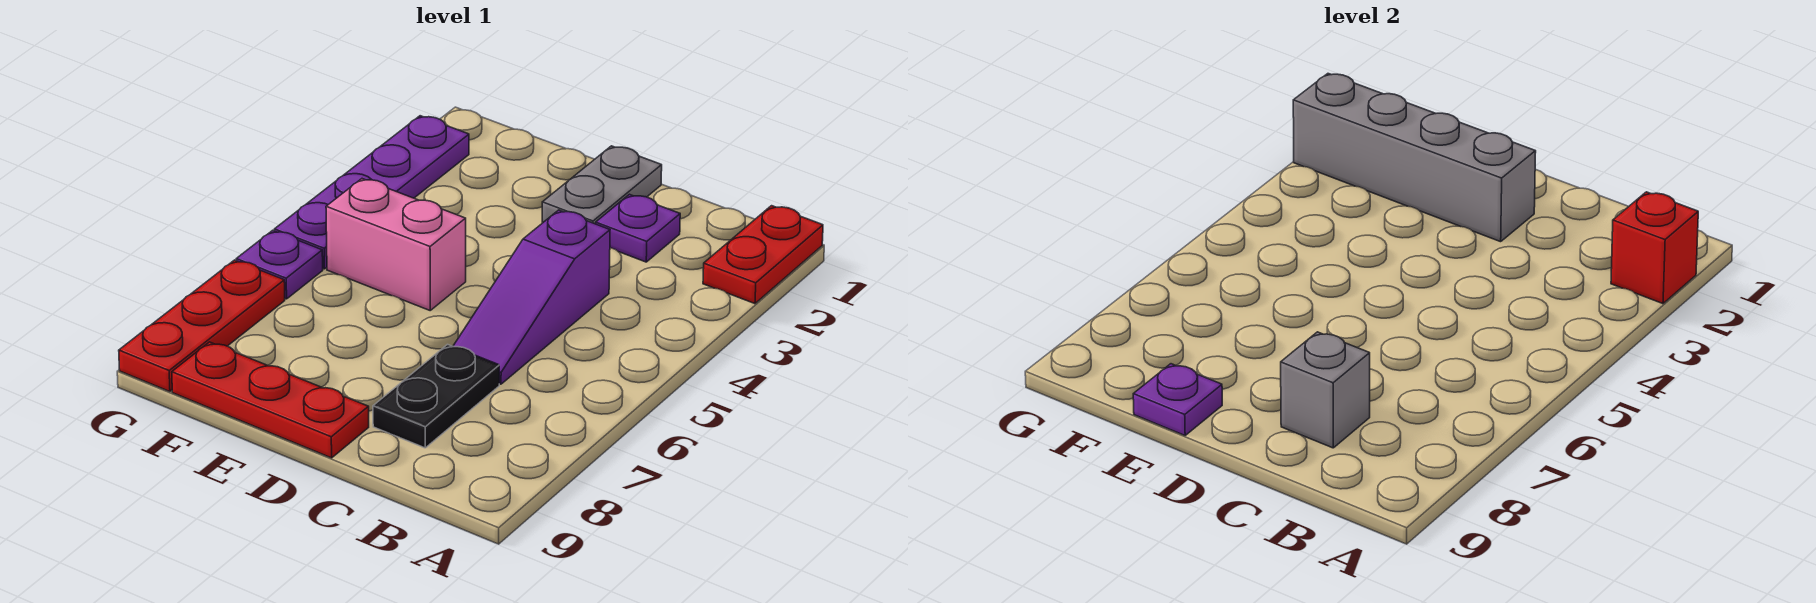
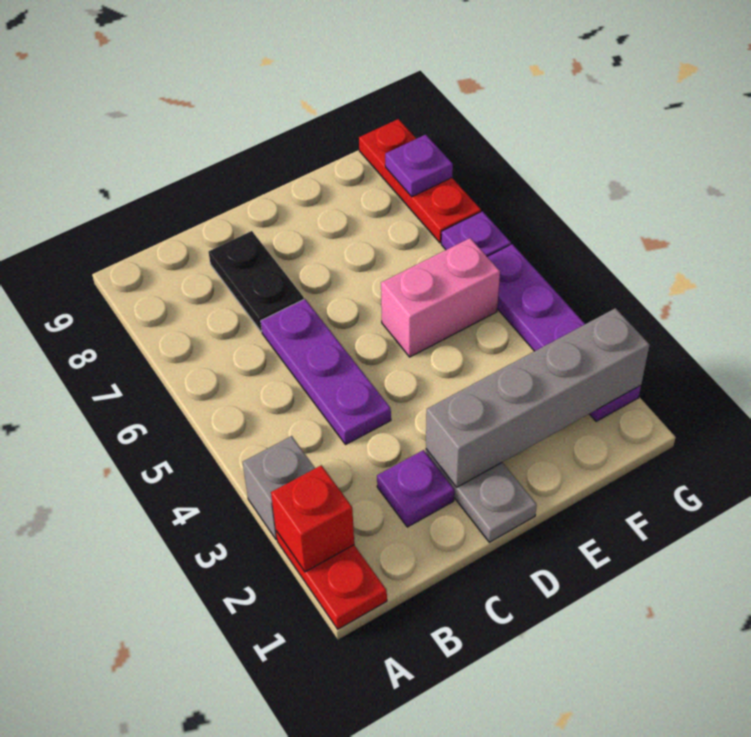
purple 1x3 slope [453,210,610,384] -> purple 1x3 plate [261,299,391,445]
grey 1x1 brick [1281,332,1370,448] -> grey 1x1 brick moved to [243,436,315,539]
red 1x3 plate [172,342,369,458] -> none
purple 1x1 plate [1133,364,1222,435] -> purple 1x1 plate moved to [385,135,453,197]

